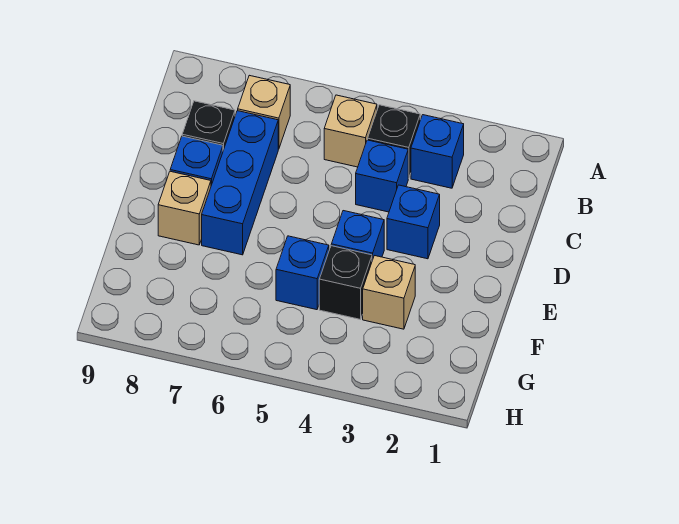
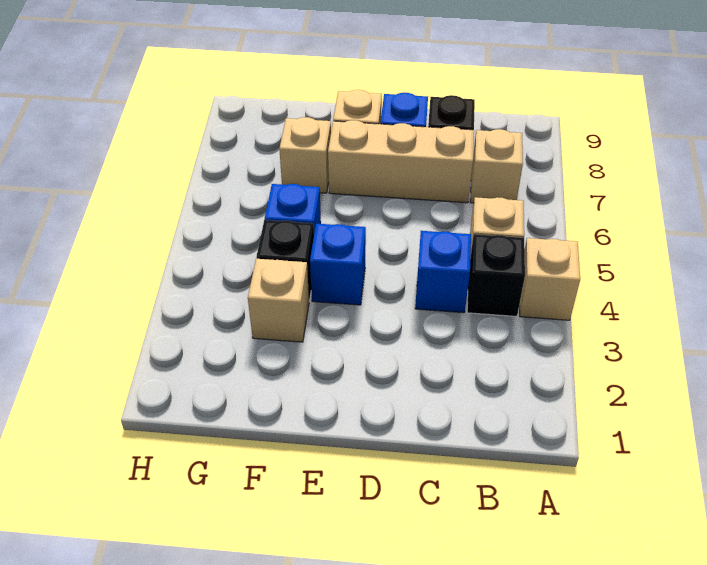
none -> tan 1x1 brick [519,238,580,320]
blue 1x1 brick [411,115,464,188] -> none
blue 1x3 brick [202,111,278,255] -> tan 1x3 brick [328,120,474,203]
blue 1x1 brick [387,185,440,259] -> none
none -> tan 1x1 brick [279,117,331,193]

